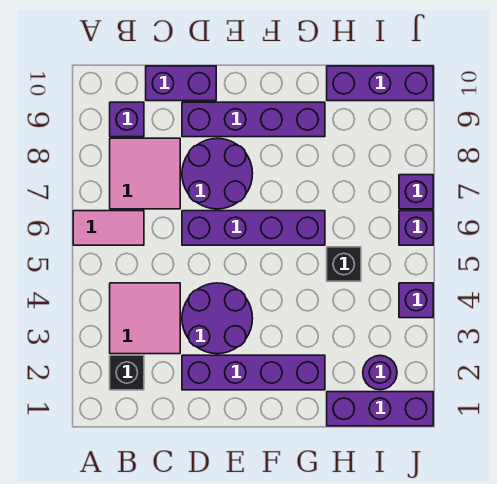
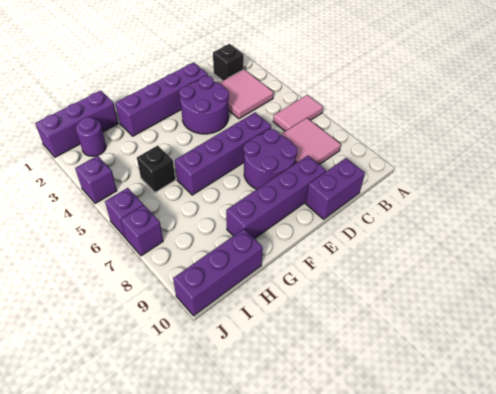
purple 1x1 brick [110,102,144,137] -> none

